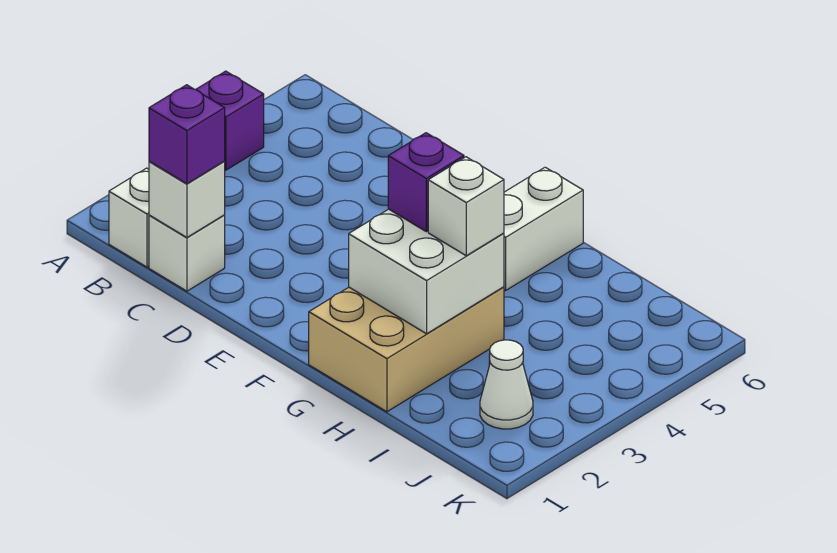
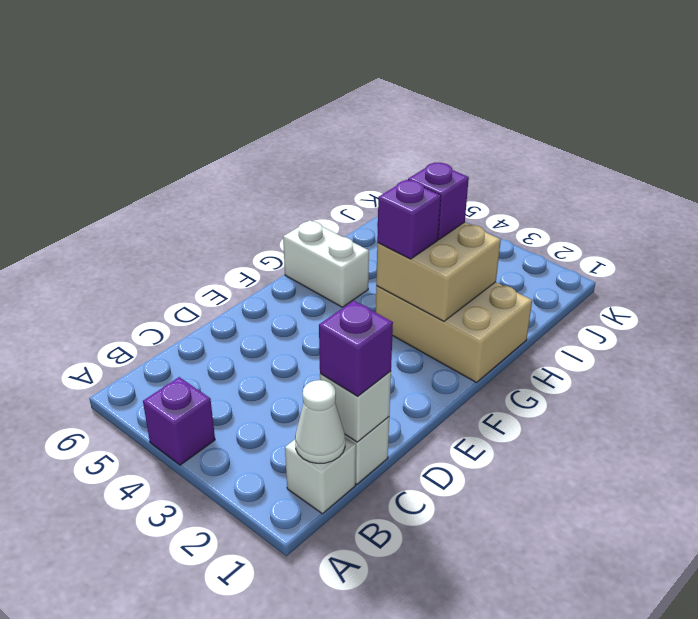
white 2x2 brick [349,209,504,334] -> tan 2x2 brick [376,222,501,321]
white 1x1 brick [428,157,504,256] -> purple 1x1 brick [408,163,469,239]
white 1x1 cone [480,340,533,429] -> white 1x1 cone moved to [295,380,345,463]

